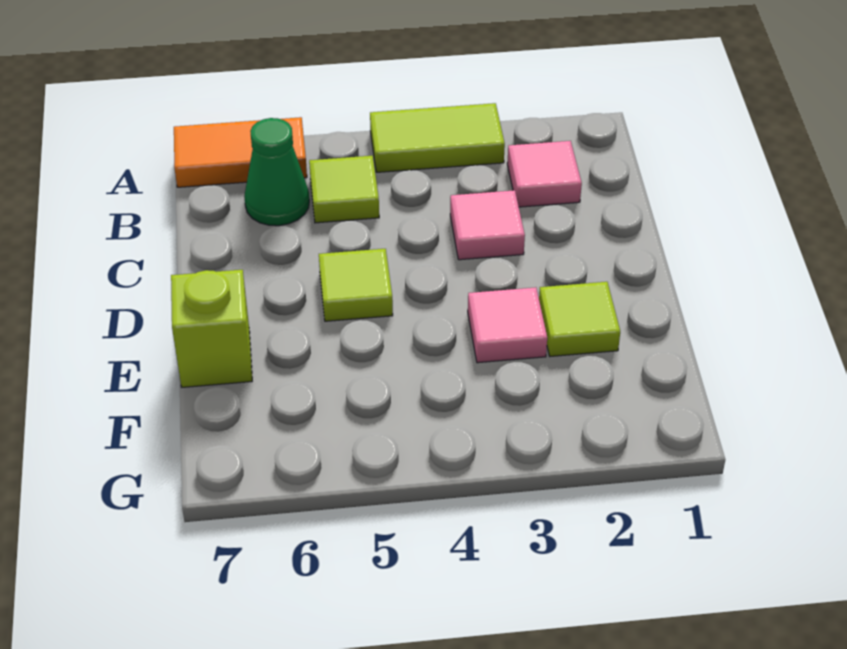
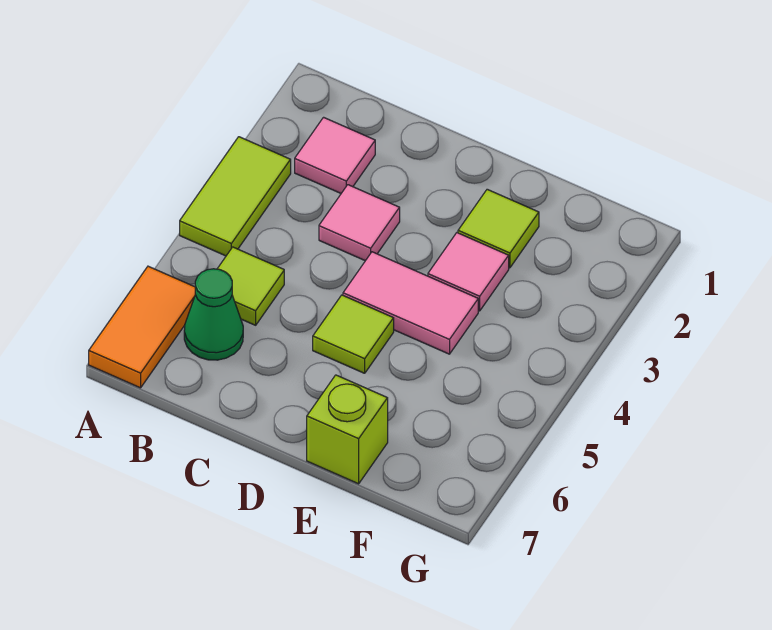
none -> pink 1x2 tile [343,252,478,354]

